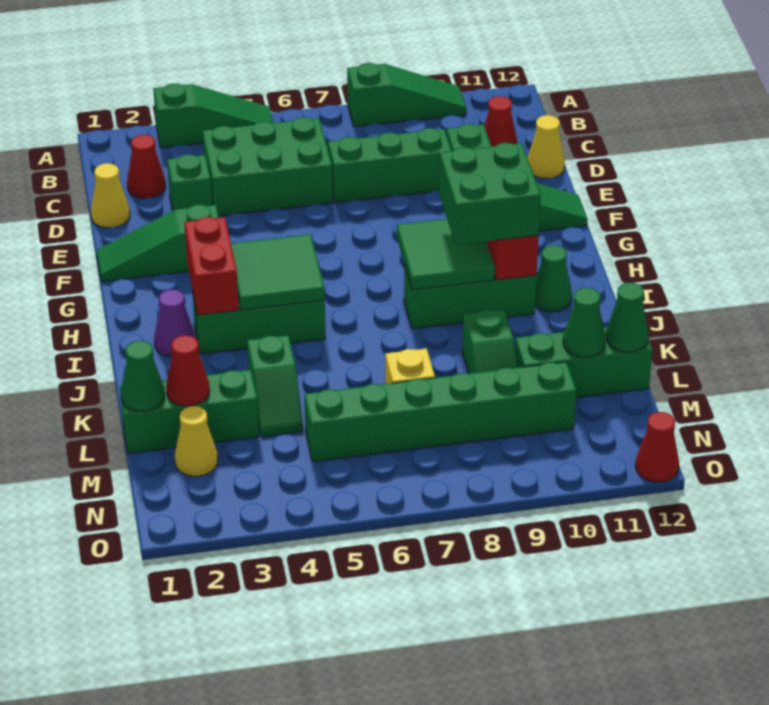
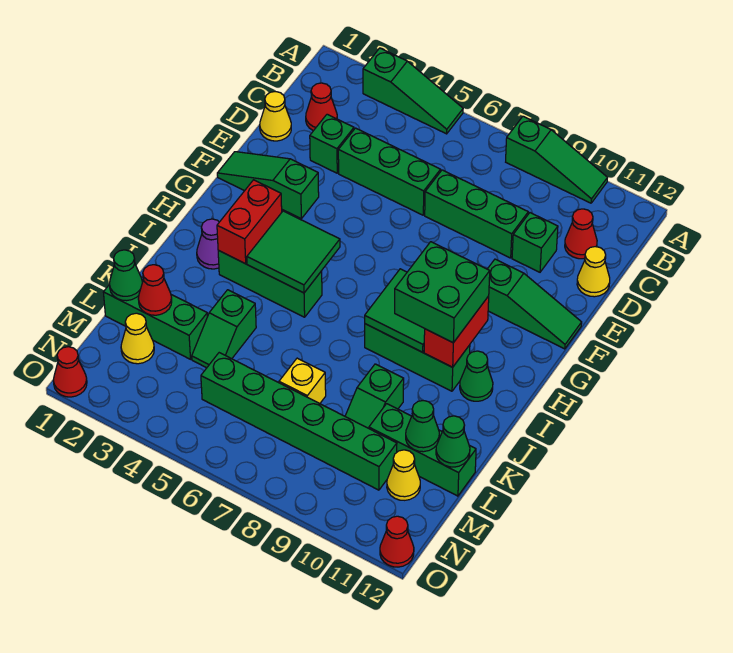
green 2x3 brick [202,117,333,216] -> green 1x3 brick [338,128,441,215]
none -> yellow 1x1 cone [387,450,420,500]
none -> red 1x1 cone [53,347,87,397]

